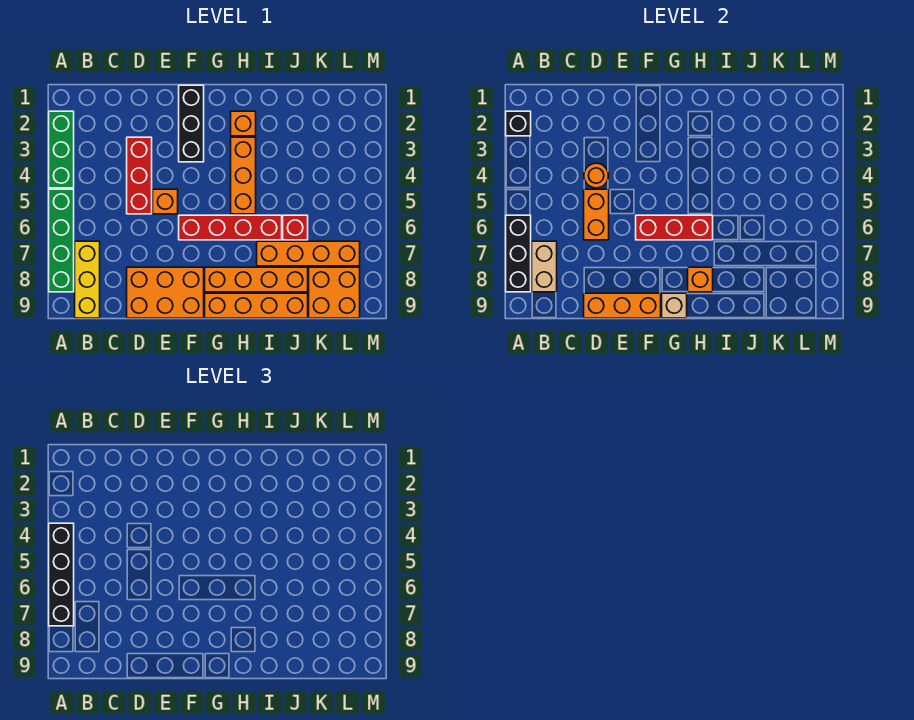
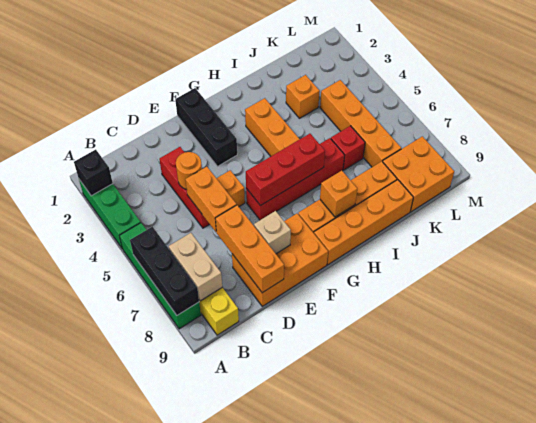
black 1x4 brick [49,523,74,626] -> none
orange 1x3 brick [584,293,661,318] -> orange 1x3 brick turned to [215,205,284,293]
tan 1x1 brick [662,293,687,318] -> tan 1x1 brick moved to [254,211,291,254]
orange 1x1 brick [231,111,256,136] -> orange 1x1 brick moved to [286,75,320,118]
orange 1x4 brick [257,241,360,266] -> orange 1x4 brick turned to [320,80,401,167]

